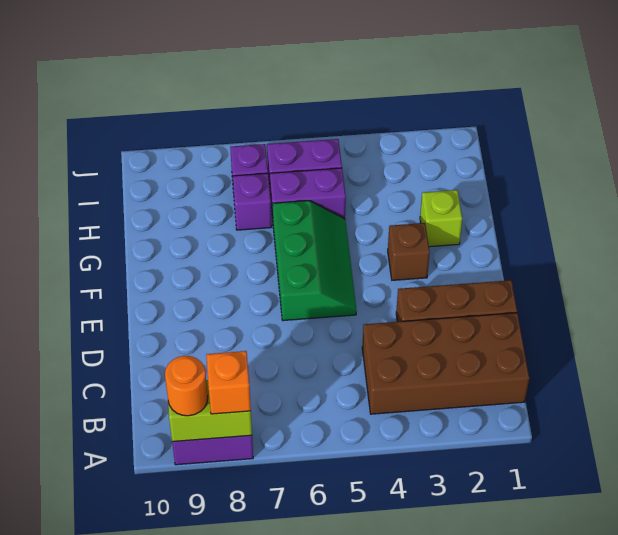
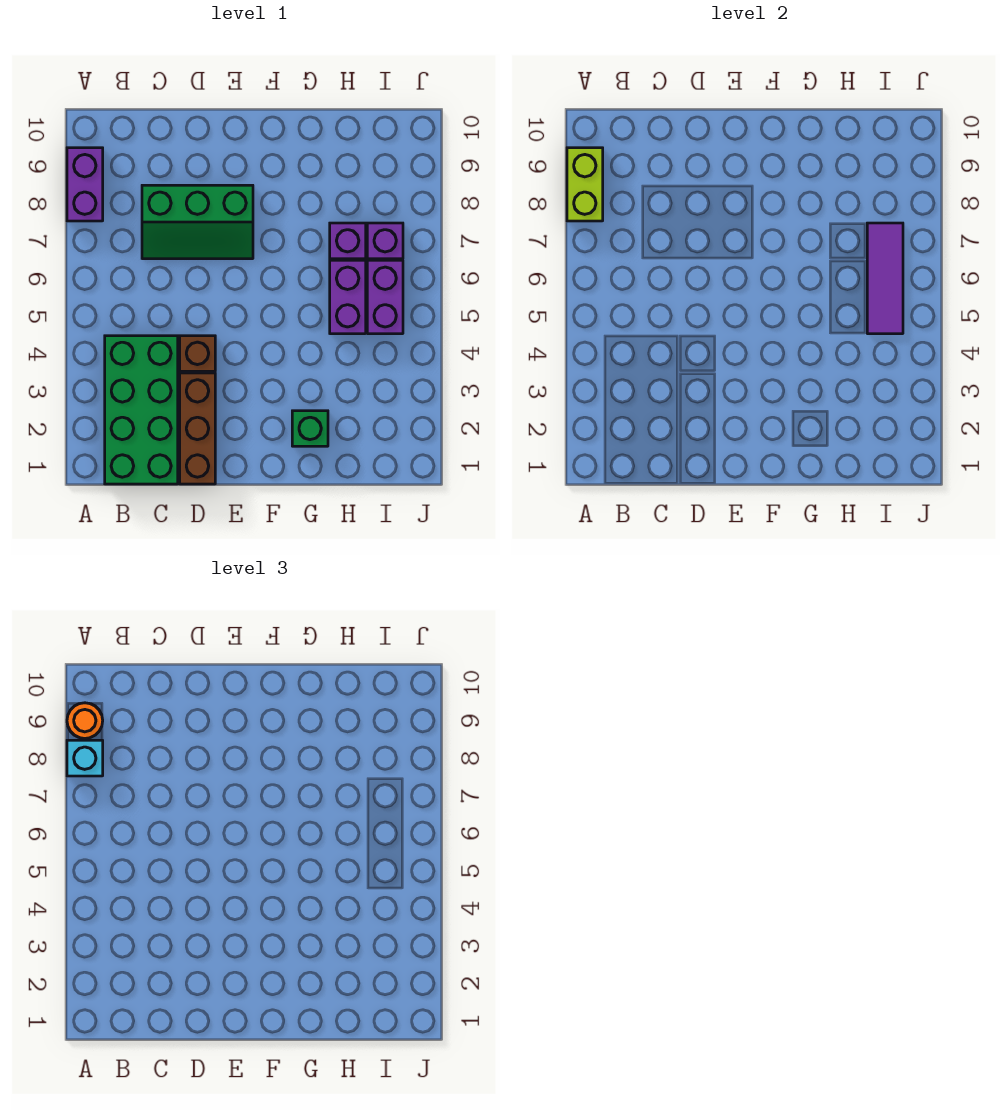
orange 1x1 brick [206,351,251,414] -> cyan 1x1 brick [67,740,103,776]
brown 2x4 brick [362,313,529,414] -> green 2x4 brick [105,336,178,484]
green 2x3 slope [273,201,357,321] -> green 2x3 slope moved to [142,185,253,259]
brown 1x1 brick [388,223,430,280] -> brown 1x1 brick moved to [180,336,215,371]
lime 1x1 brick [420,190,462,247] -> green 1x1 brick [292,411,328,446]
none -> purple 1x3 tile [867,223,903,334]

